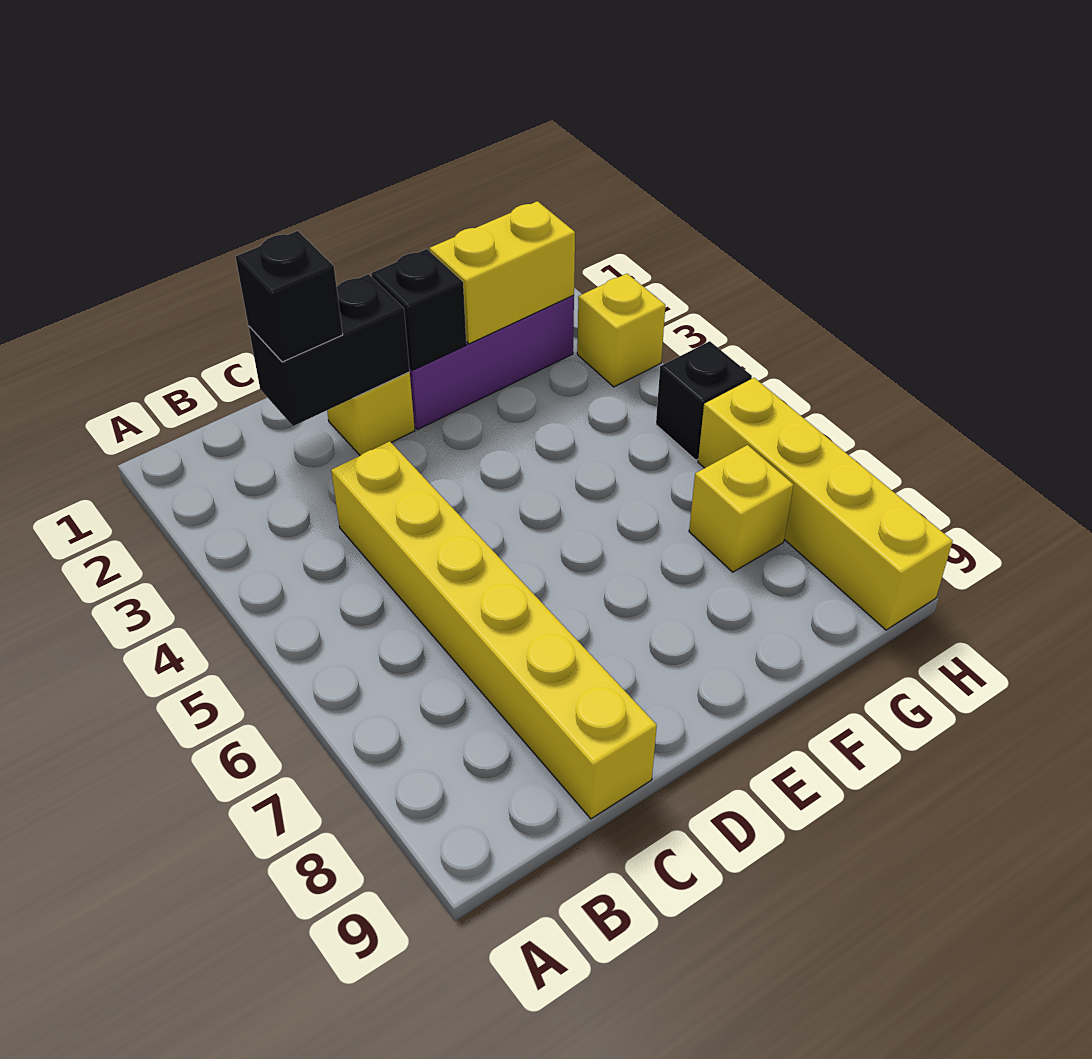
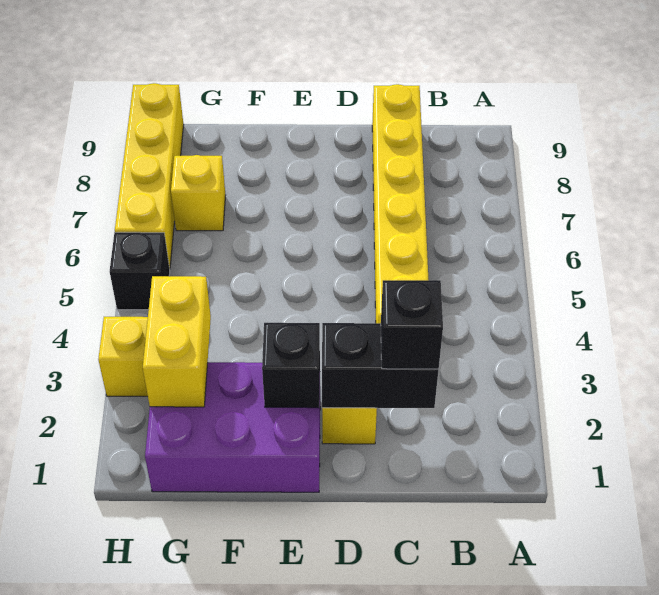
yellow 1x2 brick [430,201,575,344] -> yellow 1x2 brick turned to [143,276,211,407]

